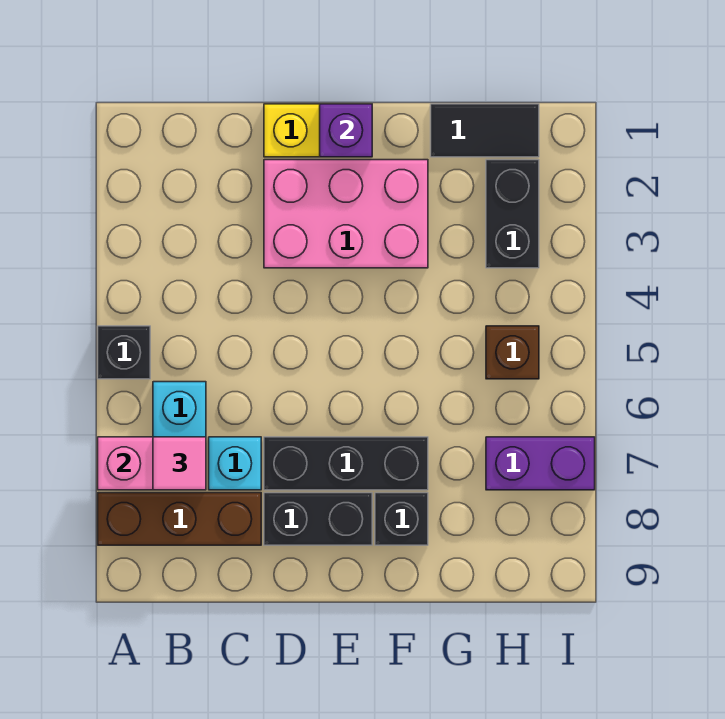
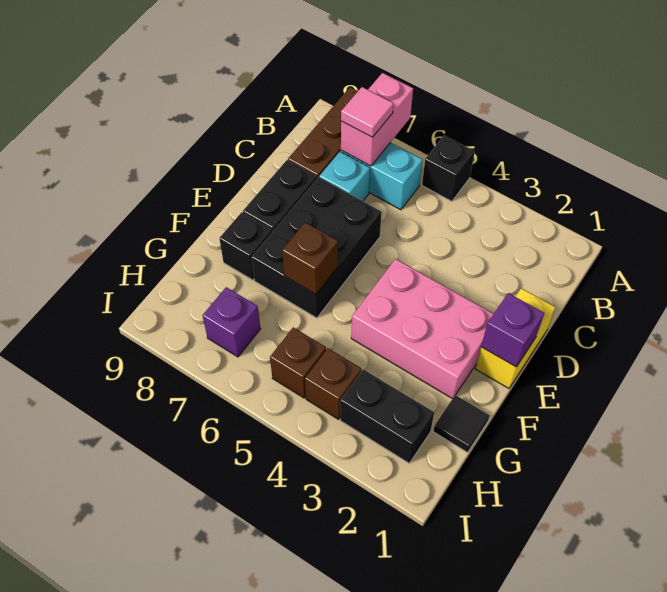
pink 2x3 brick [264,160,428,268] -> pink 2x3 brick turned to [351,259,493,399]
black 1x3 brick [264,437,428,490] -> black 2x3 brick [251,177,382,318]
none -> brown 1x1 brick [282,222,338,294]
black 1x2 tile [431,104,539,157] -> black 1x1 tile [433,395,490,452]
none -> brown 1x1 brick [305,348,361,419]
purple 1x2 brick [486,437,595,490] -> purple 1x1 brick [203,287,260,357]

